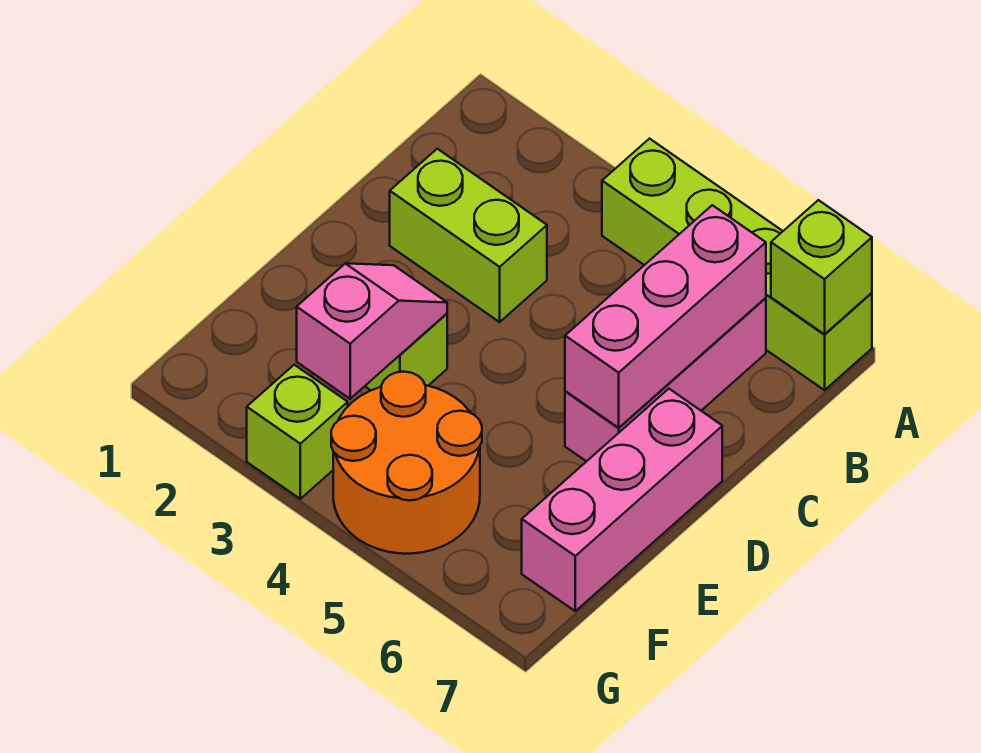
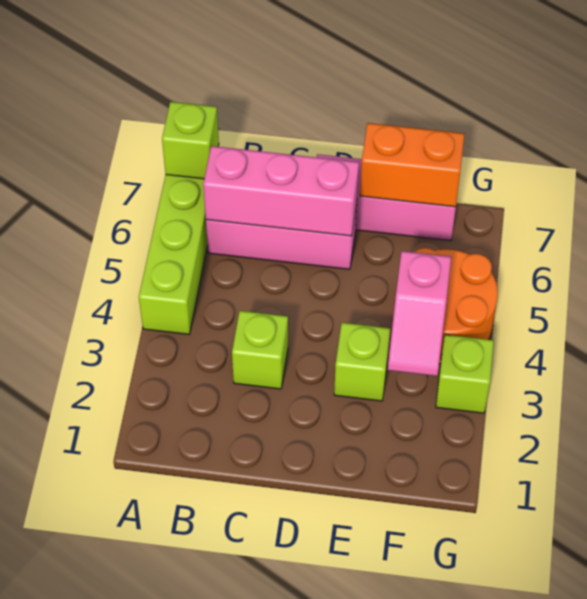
lime 1x2 brick [390,149,547,322] -> lime 1x1 brick [232,311,288,389]
pink 1x2 slope [297,263,447,399] -> pink 1x2 slope turned to [388,251,451,376]
none -> orange 1x2 brick [360,123,464,207]

